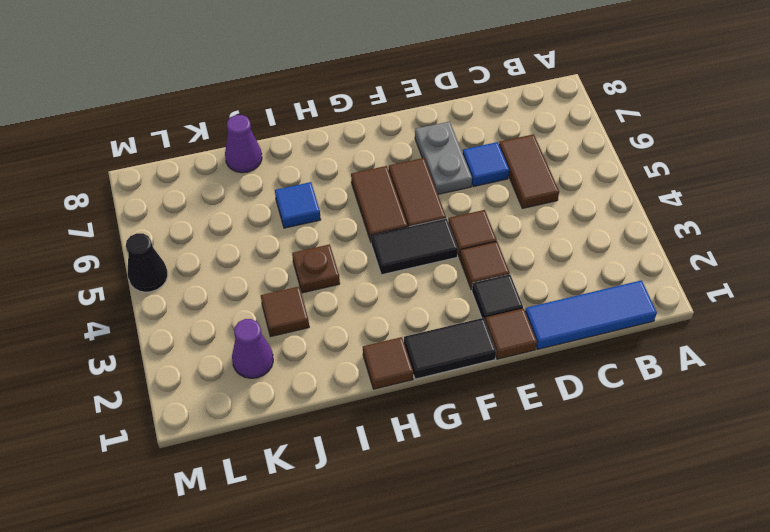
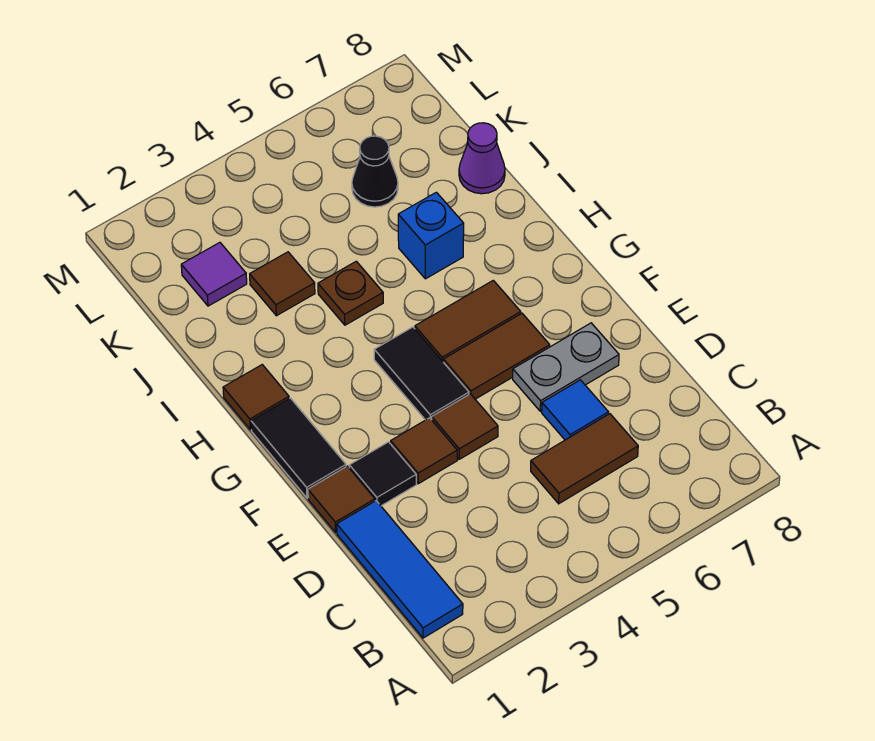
blue 1x1 tile [275,182,321,228] -> blue 1x1 brick [398,192,464,279]
purple 1x1 cone [232,319,273,378] -> purple 1x1 tile [181,243,247,306]
black 1x1 cone [126,233,168,292] -> black 1x1 cone moved to [352,136,398,207]

